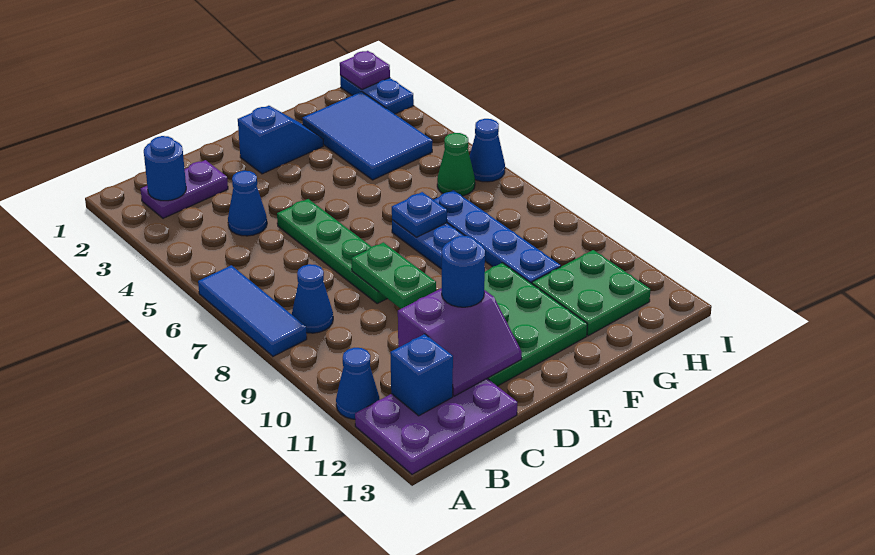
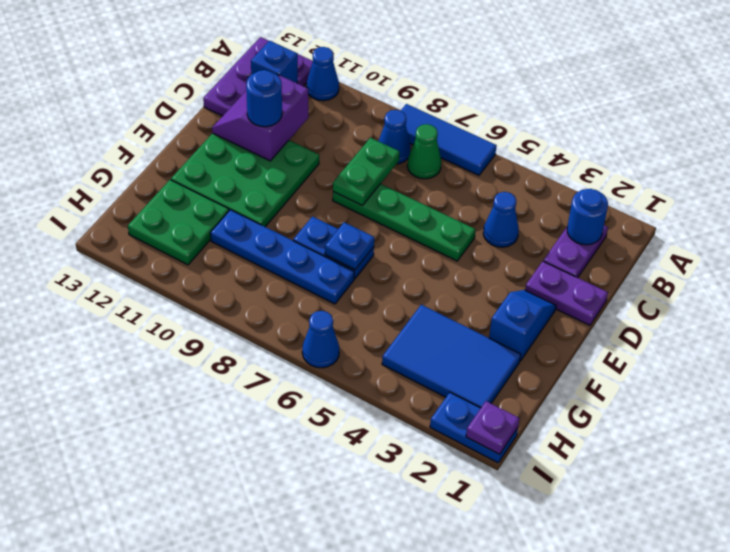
none -> purple 1x2 plate [525,261,608,325]
green 1x2 plate [351,242,436,309] -> green 1x2 plate turned to [333,138,400,205]
blue 1x2 slope [238,106,323,174] -> blue 1x2 slope turned to [489,290,556,361]
green 1x1 cone [437,133,475,196] -> green 1x1 cone moved to [407,124,441,179]

